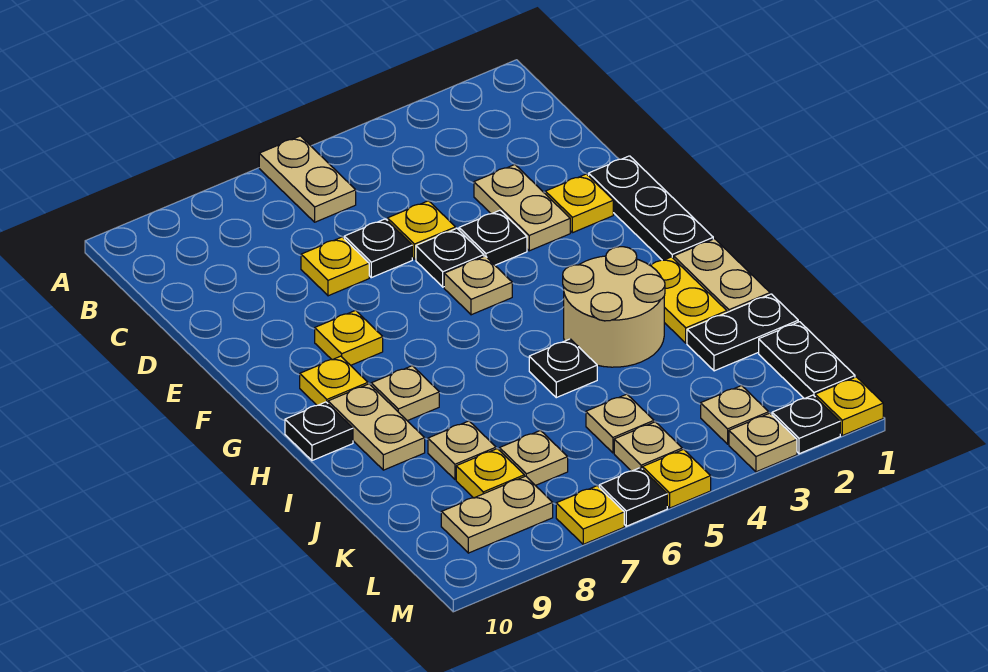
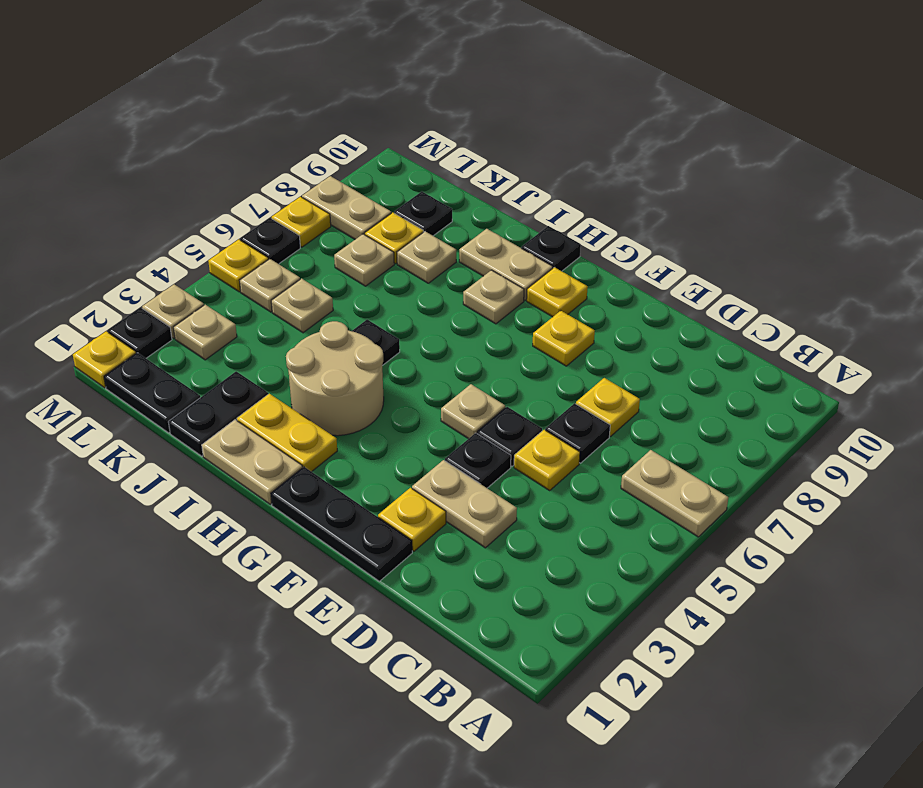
none -> black 1x1 plate [394,192,452,236]
tan 1x2 plate [441,476,553,553] -> tan 1x2 plate turned to [302,176,391,239]

